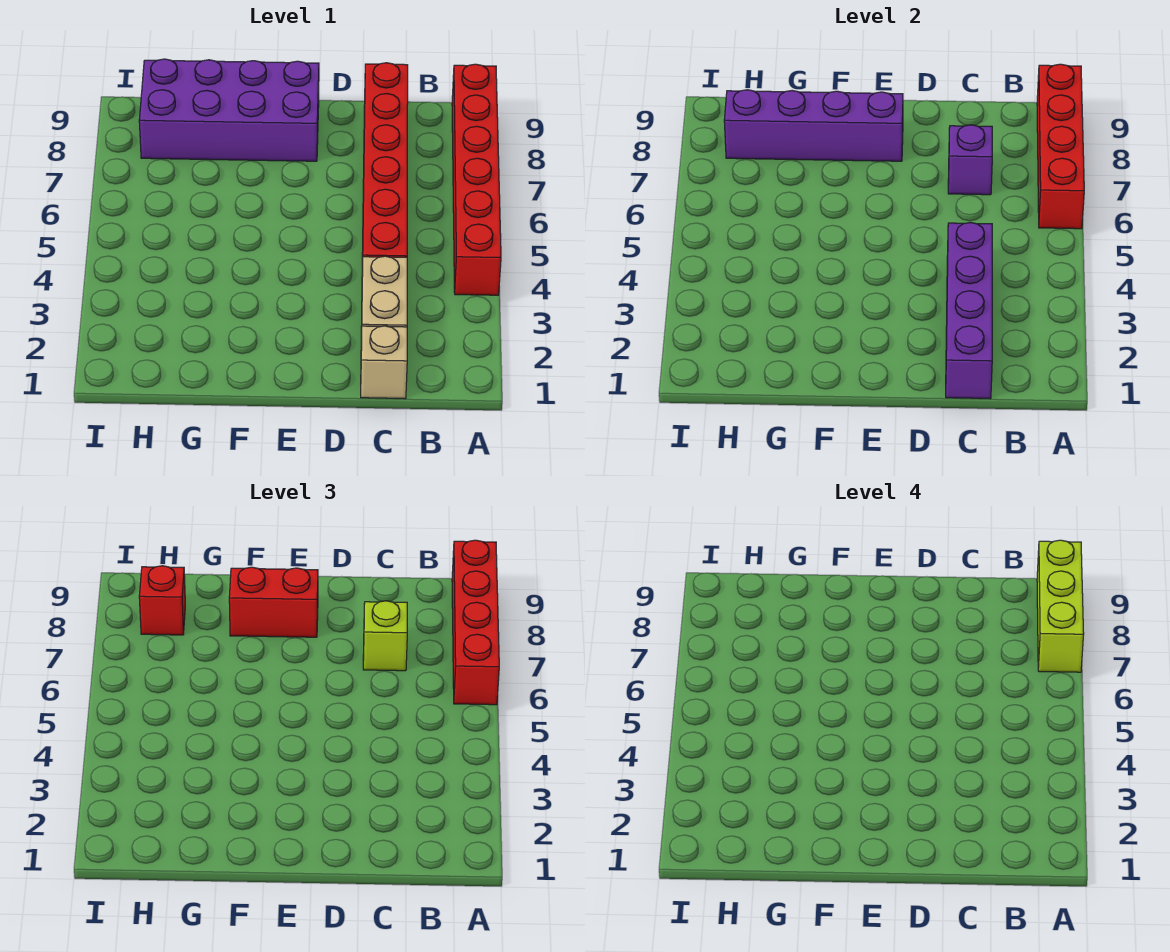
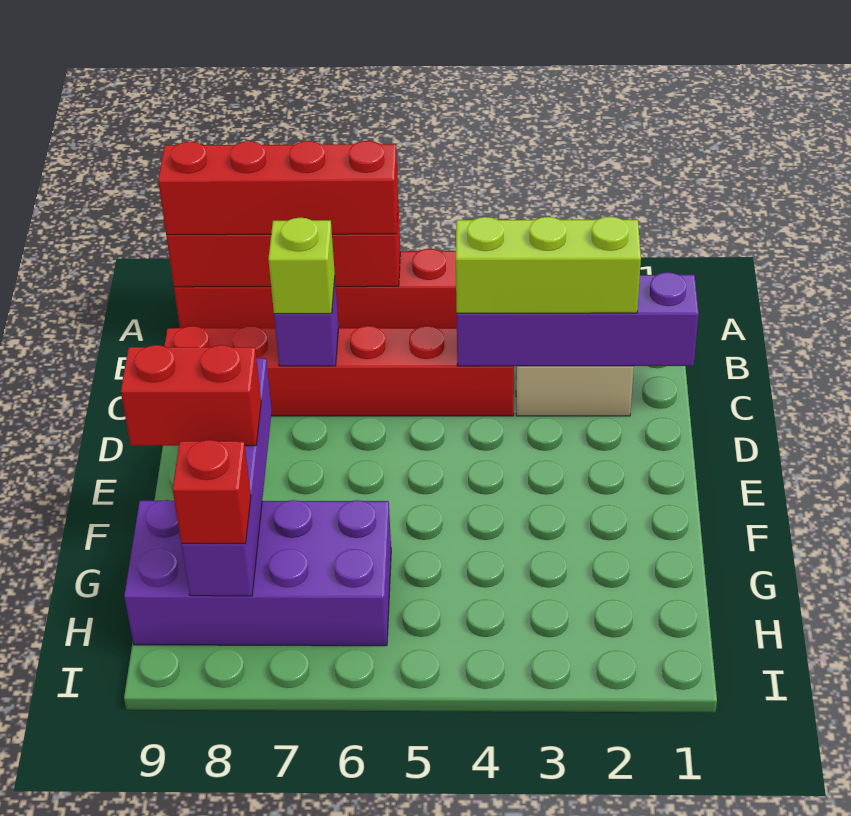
lime 1x3 brick [1037,540,1084,672] -> lime 1x3 brick moved to [456,217,641,313]
tan 1x1 brick [361,326,407,399] -> none
purple 2x4 brick [139,59,319,161] -> purple 2x4 brick turned to [124,500,391,646]
red 1x2 brick [229,567,318,637] -> red 1x2 brick turned to [121,345,261,446]

